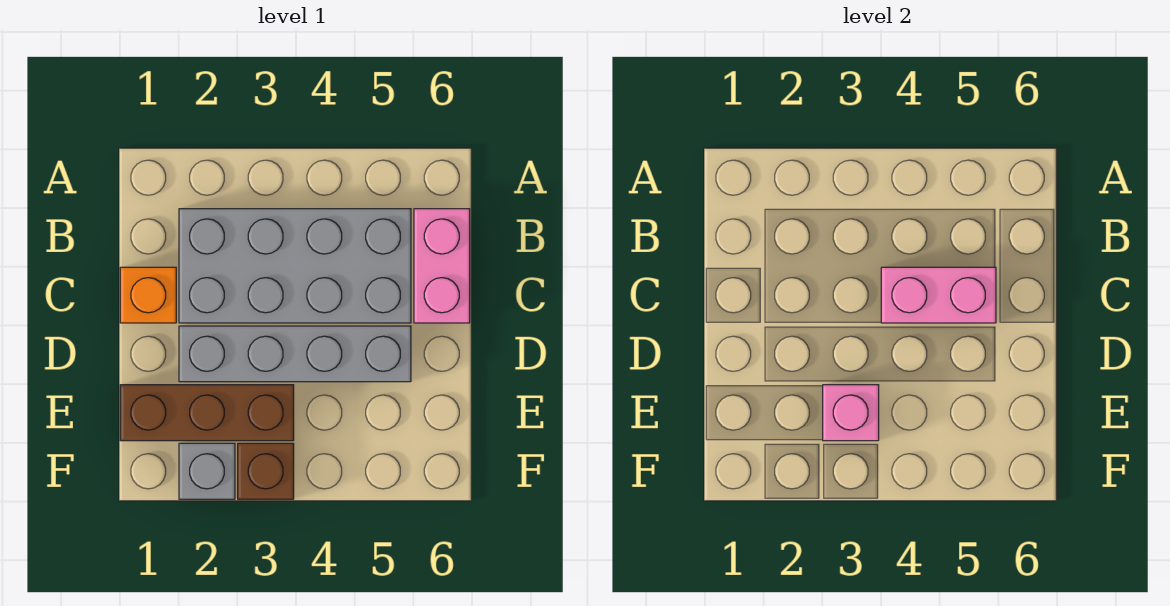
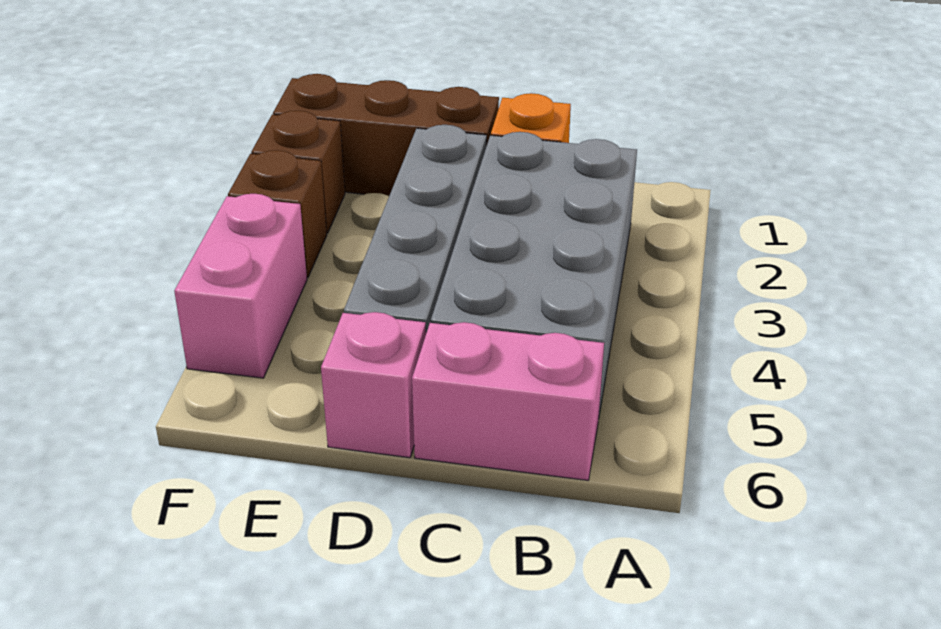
pink 1x2 brick [881,267,996,323] -> pink 1x2 brick moved to [174,194,307,378]
brown 1x3 brick [120,385,294,441] -> brown 1x3 brick turned to [273,74,499,196]
pink 1x1 brick [823,385,879,441] -> pink 1x1 brick moved to [321,312,426,458]
grey 1x1 brick [179,443,235,499] -> brown 1x1 brick [251,111,345,233]

